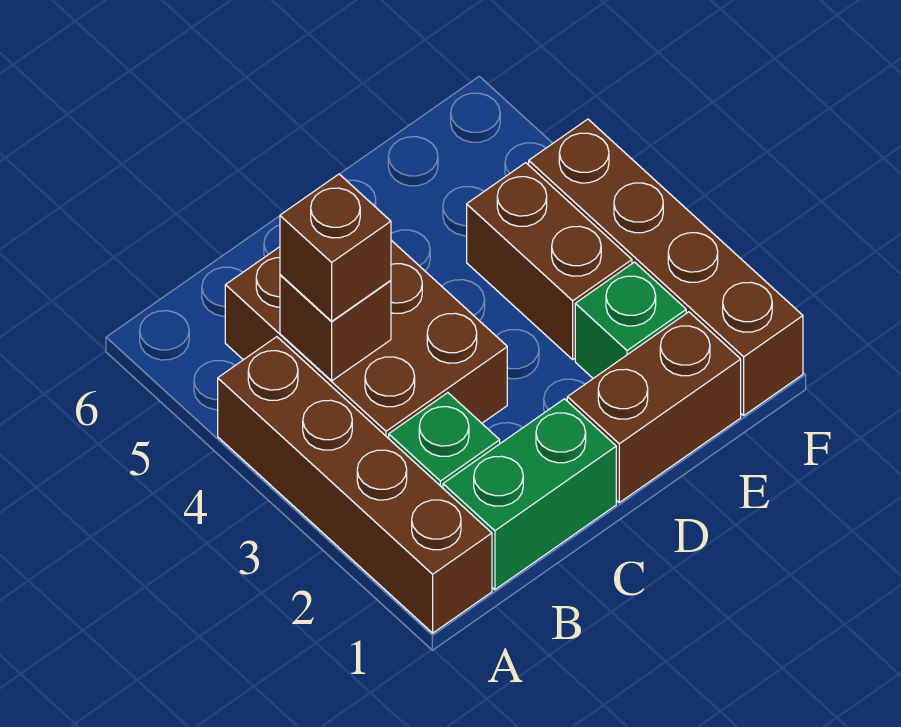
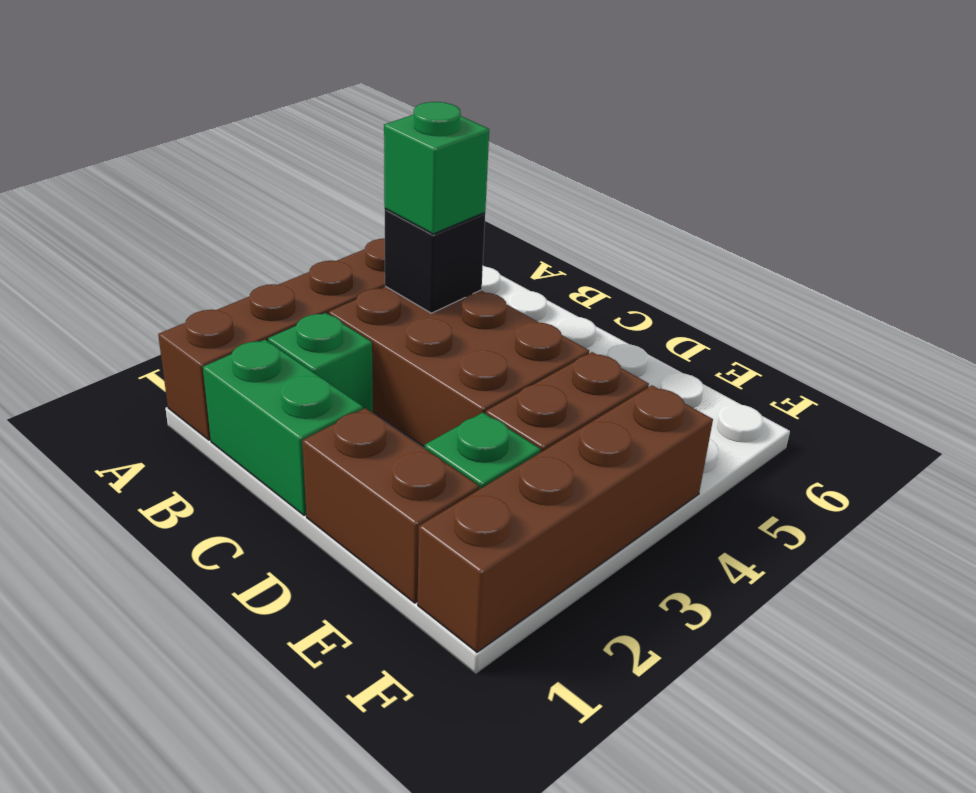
brown 2x3 brick [225,240,507,438] -> brown 2x3 brick turned to [329,286,589,447]
brown 1x1 brick [280,275,391,381] -> black 1x1 brick [385,209,485,313]
brown 1x1 brick [280,174,391,321] -> green 1x1 brick [384,102,489,234]

